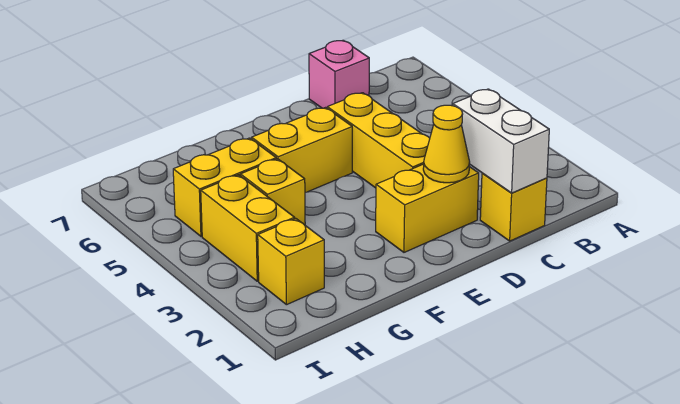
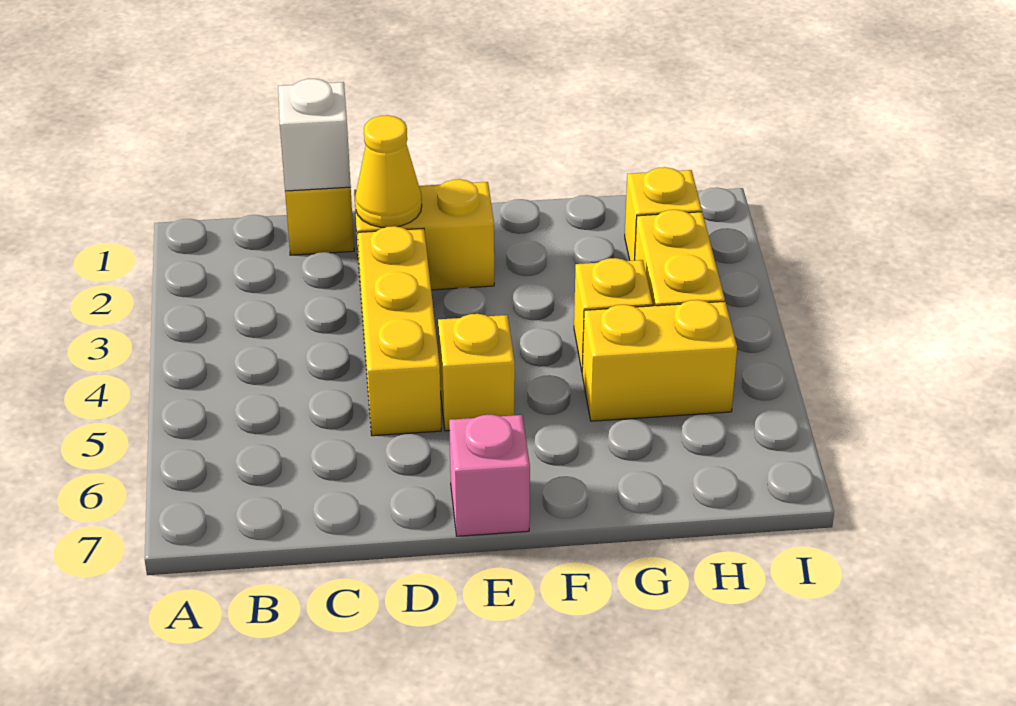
white 1x2 brick [453,89,549,193] -> white 1x1 brick [278,79,351,191]
pink 1x1 brick [309,40,369,108] -> pink 1x1 brick moved to [449,415,530,536]
yellow 1x2 brick [252,108,352,192] -> yellow 1x1 brick [438,314,515,431]

